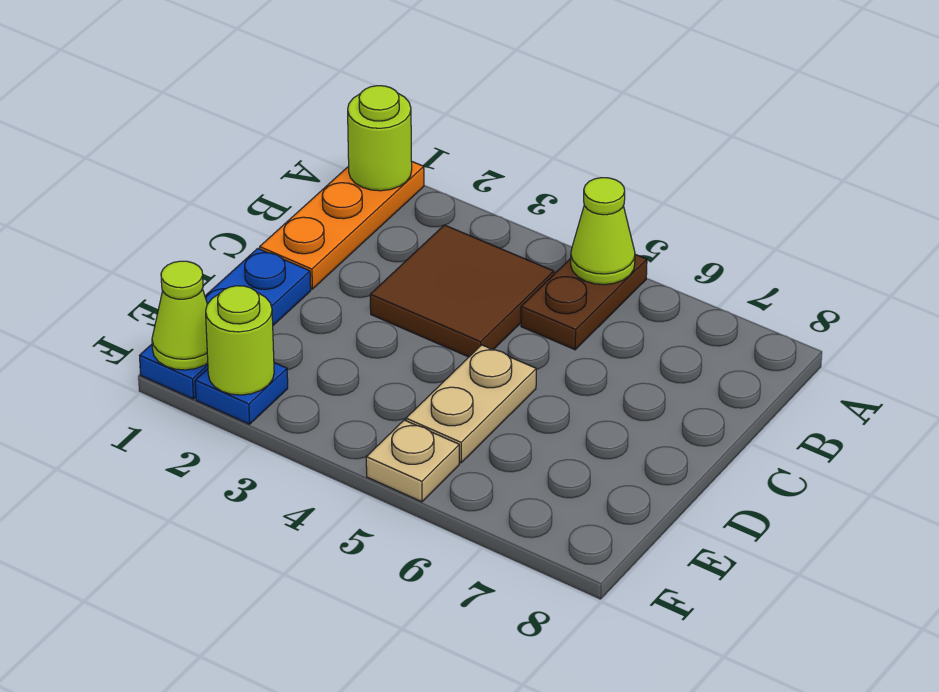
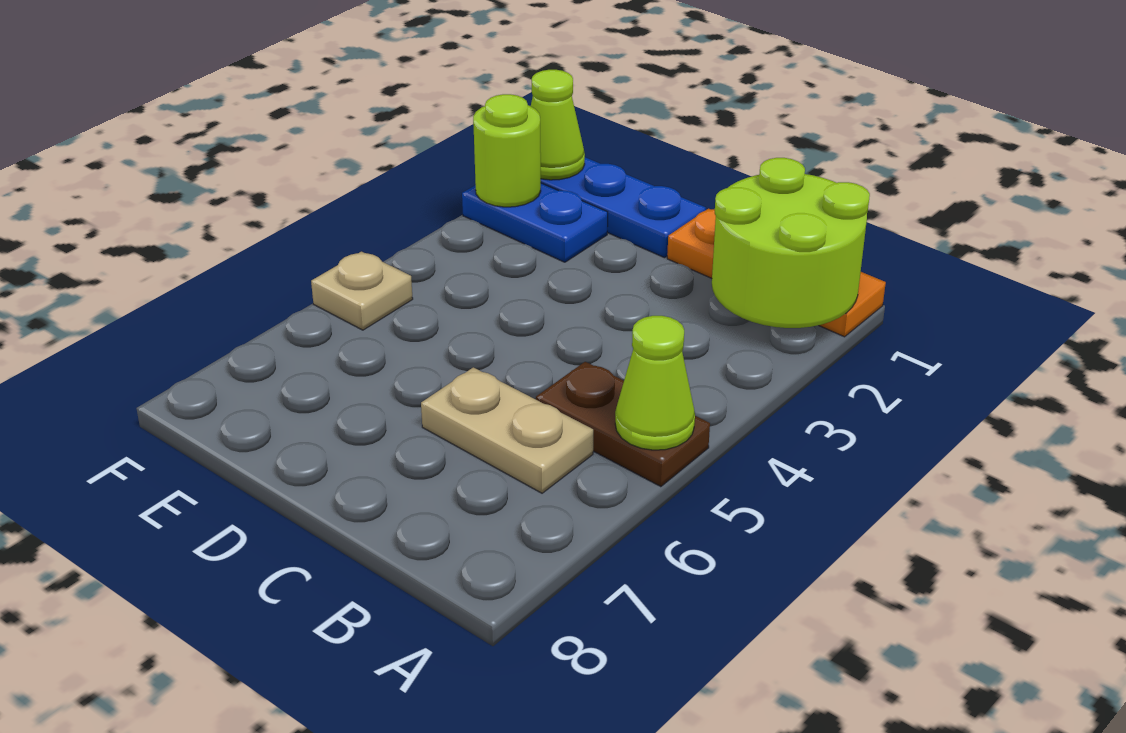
lime 1x1 round brick [348,86,412,191] -> lime 2x2 round brick [712,158,870,328]
brown 2x2 tile [370,225,554,357] -> none
tan 1x2 plate [406,345,536,463] -> tan 1x2 plate moved to [421,367,593,493]
blue 1x1 plate [195,363,288,424] -> blue 1x2 plate [462,183,608,262]

